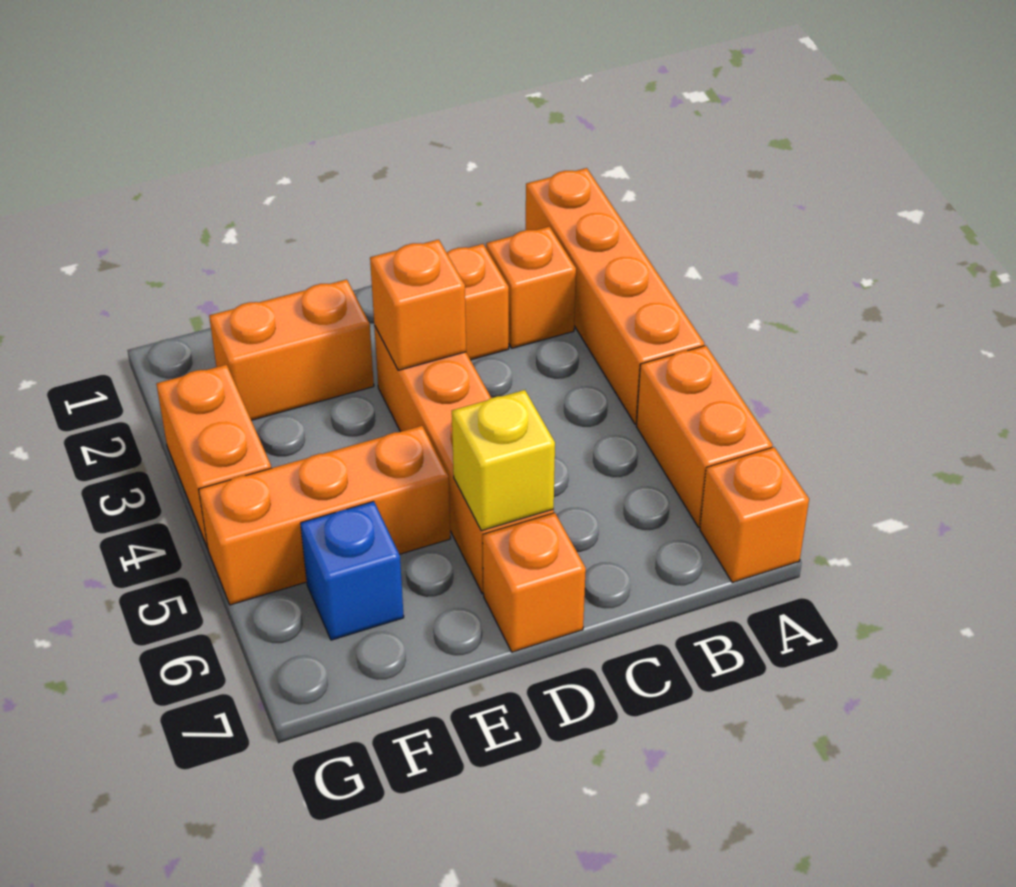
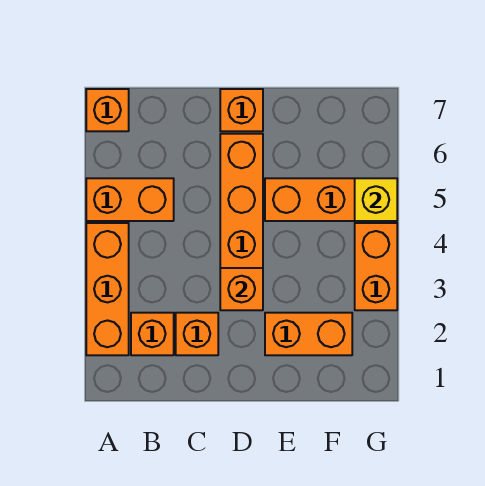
orange 1x4 brick [526,168,704,424] -> orange 1x3 brick [86,223,129,355]
orange 1x2 brick [636,345,773,527] -> orange 1x2 brick turned to [86,178,174,221]
yellow 1x1 brick [452,390,555,531] -> yellow 1x1 brick moved to [355,178,397,221]
blue 1x1 brick [300,501,404,640] -> none

